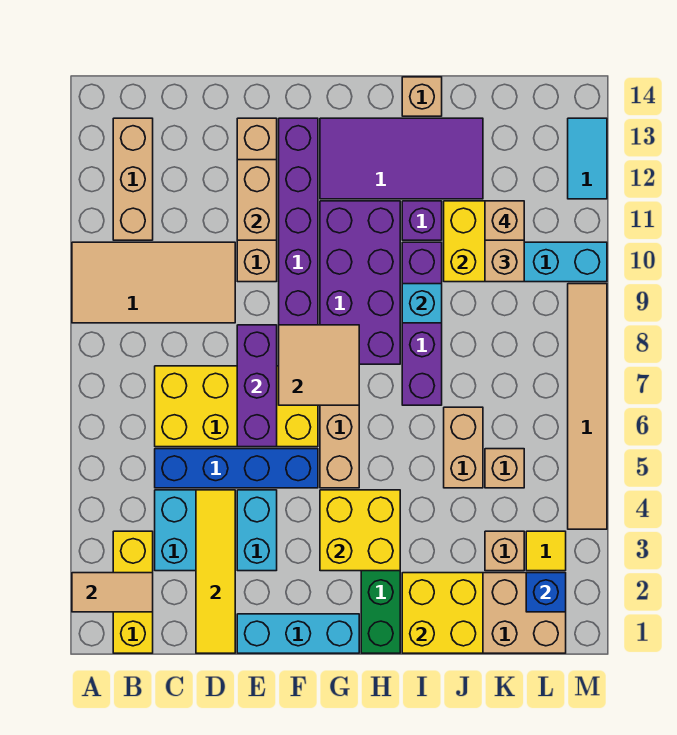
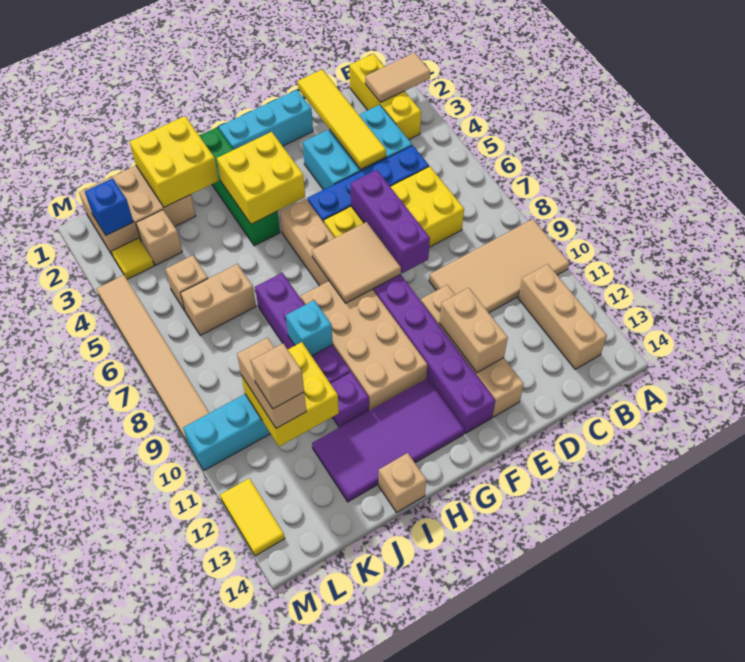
purple 2x4 brick [320,201,400,364] -> tan 2x4 brick [301,281,427,411]
tan 1x2 brick [444,407,483,488] -> tan 1x2 brick turned to [181,264,256,336]
cyan 1x2 tile [568,118,607,199] -> yellow 1x2 tile [220,478,285,556]

